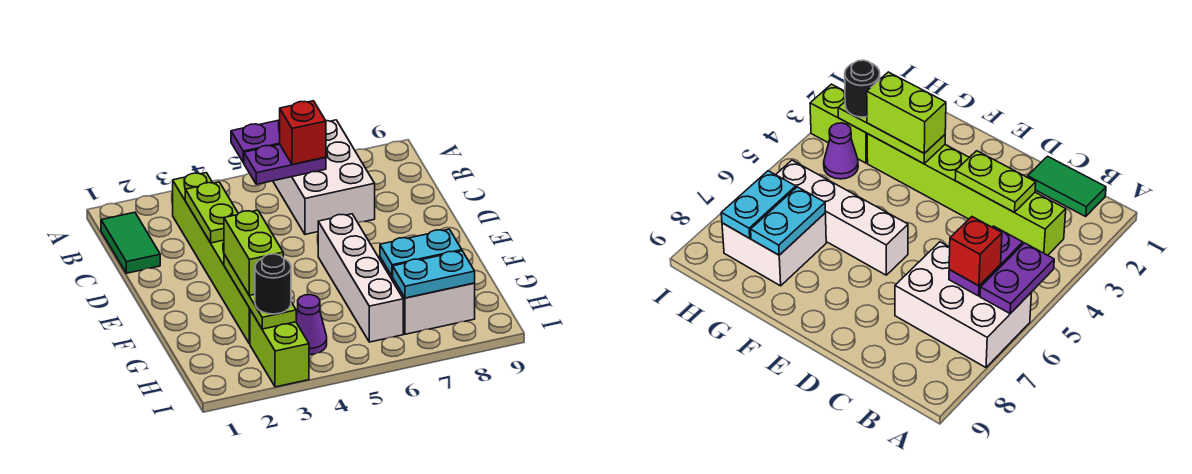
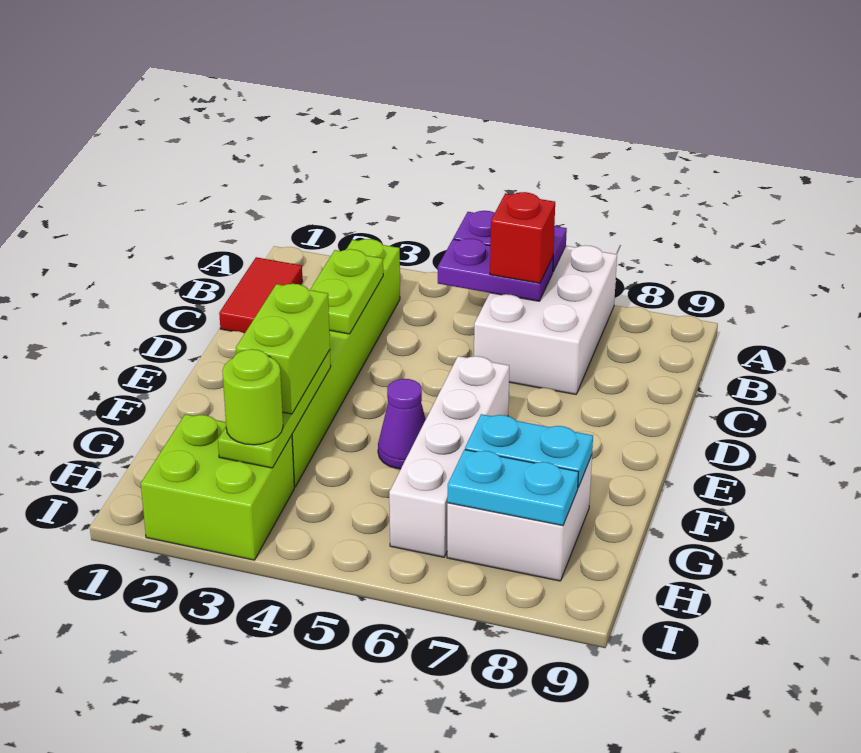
green 1x2 tile [101,212,160,273] -> red 1x2 tile [219,257,303,333]
lime 1x2 brick [250,310,309,387] -> lime 2x2 brick [141,414,294,560]
black 1x1 round brick [255,254,291,314] -> lime 1x1 round brick [222,349,283,445]
purple 1x1 cone [296,295,327,355] -> purple 1x1 cone moved to [378,379,426,469]

